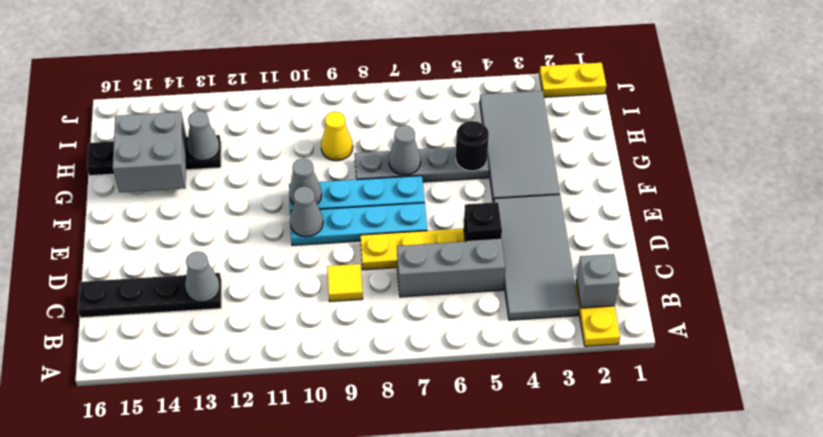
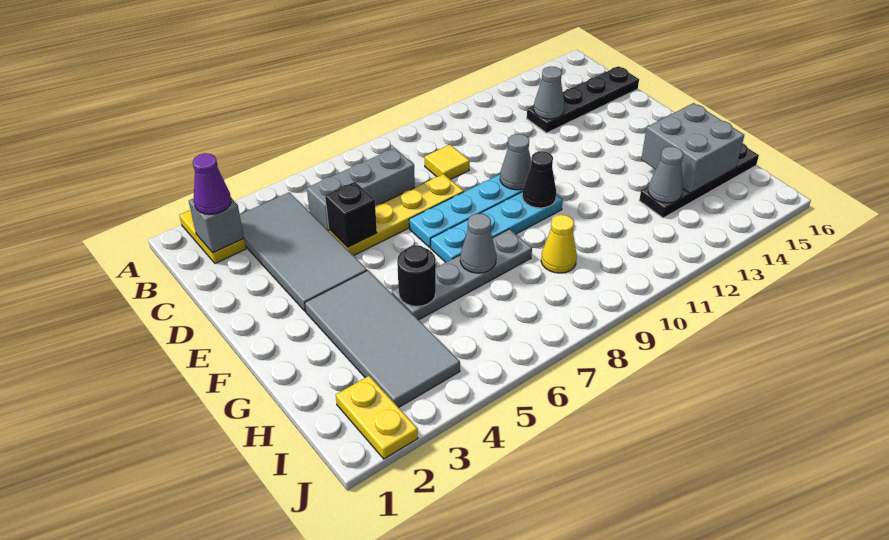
none -> purple 1x1 cone [193,153,231,214]
grey 1x1 cone [289,158,322,204] -> black 1x1 cone [522,151,556,208]
yellow 1x2 plate [539,63,606,97] -> yellow 1x2 plate turned to [336,376,418,459]

